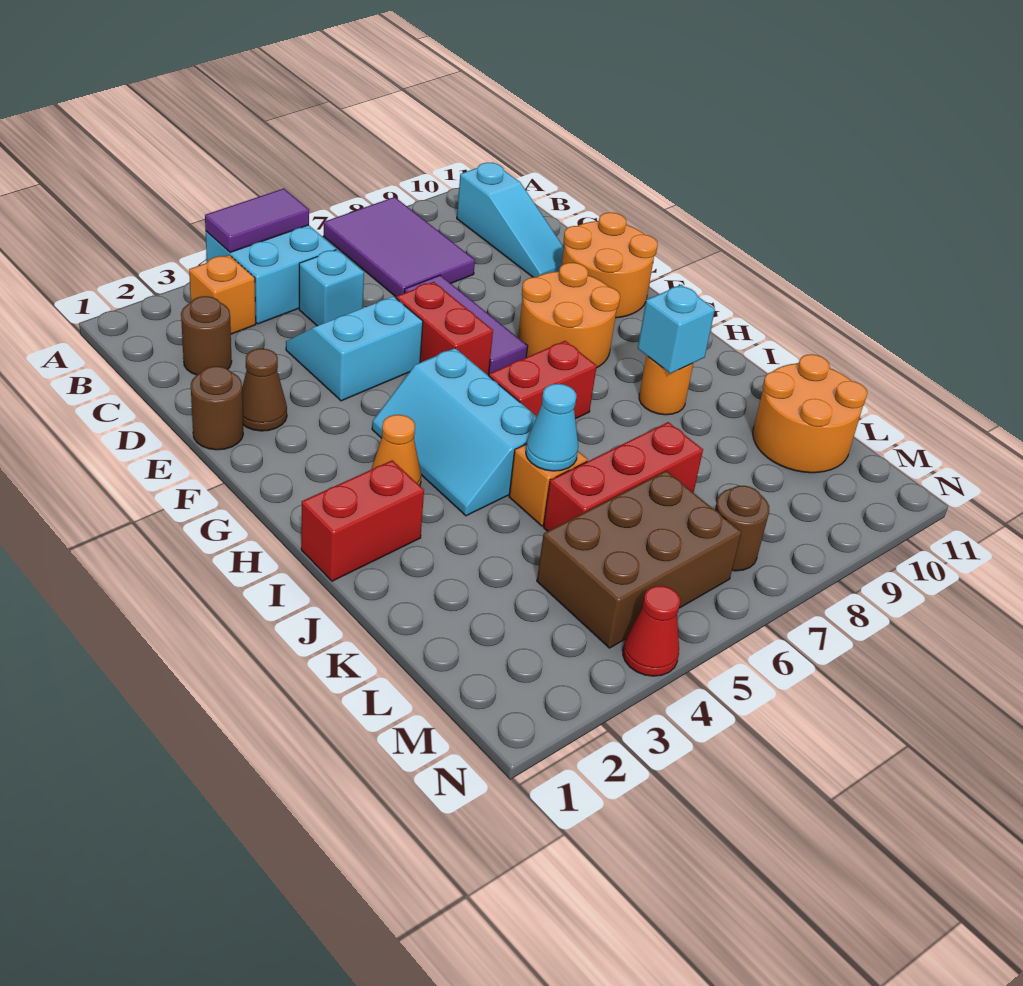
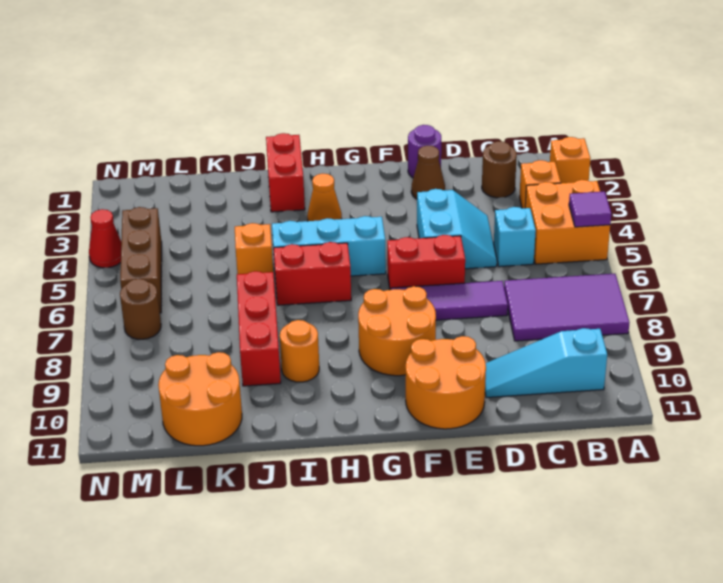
none -> orange 1x1 brick [550,137,591,183]
cyan 2x2 brick [206,225,336,324] -> orange 2x2 brick [525,180,610,264]
purple 1x2 tile [205,189,309,252] -> purple 1x1 tile [569,191,611,227]
brown 1x1 round brick [191,366,243,450] -> purple 1x1 round brick [408,125,441,178]
red 1x2 brick [489,341,597,419] -> red 1x2 brick turned to [274,242,351,305]
cyan 1x1 brick [638,285,715,373] -> none
cyan 1x1 cone [526,384,578,471] -> none
red 1x3 brick [543,422,703,531] -> red 1x3 brick moved to [237,271,281,386]
brown 2x3 brick [537,471,742,648] -> brown 1x3 brick [120,207,162,313]

